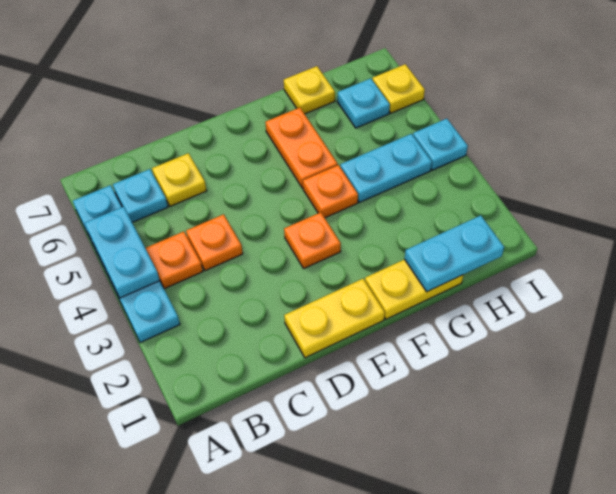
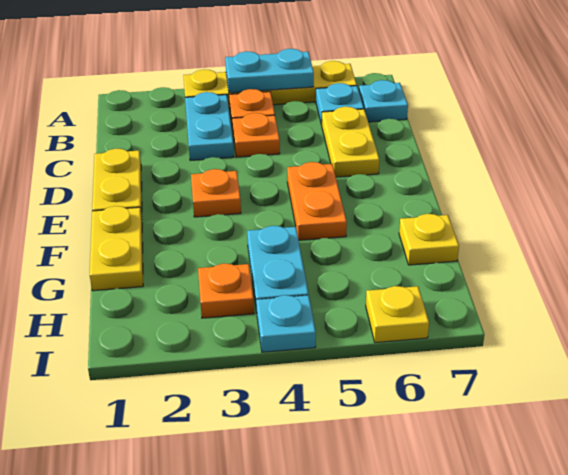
cyan 1x4 plate [73,185,180,343] -> yellow 1x4 plate [183,61,357,108]
yellow 1x1 plate [152,153,207,206] -> yellow 1x2 plate [322,107,379,177]
orange 1x1 plate [303,165,358,218] -> orange 1x1 plate moved to [198,263,254,318]
orange 1x2 plate [265,108,338,188] -> orange 1x2 plate turned to [287,162,347,240]
cyan 1x2 plate [405,215,504,292] -> cyan 1x2 plate moved to [185,92,234,161]
cyan 1x1 plate [337,78,390,128] -> cyan 1x1 plate moved to [359,80,408,122]

